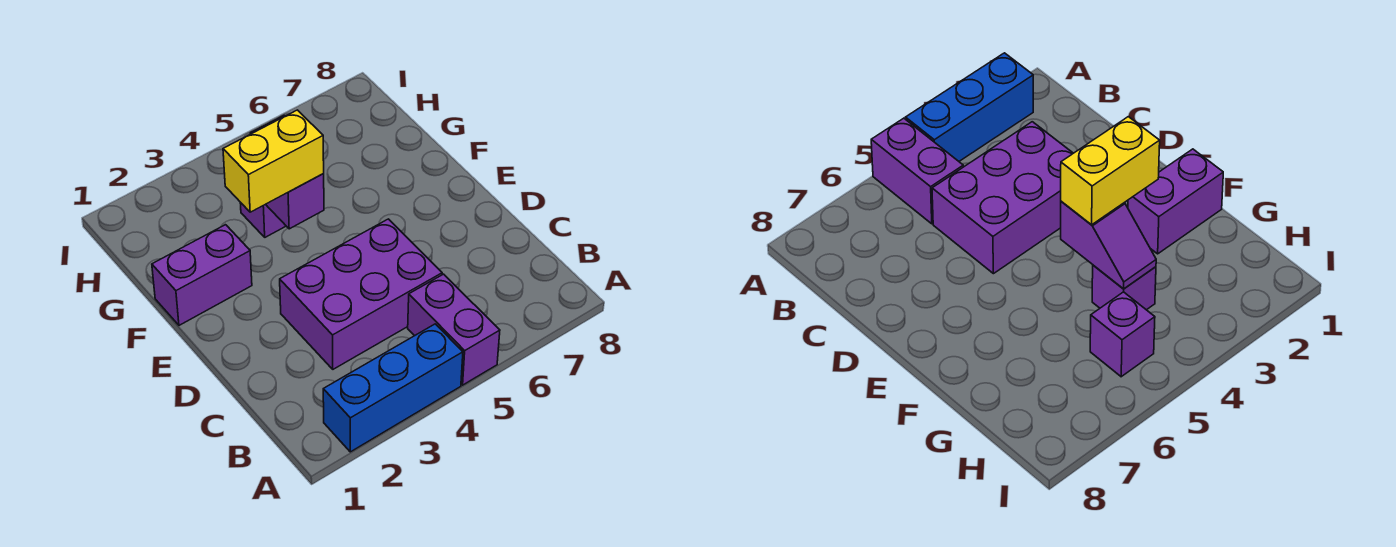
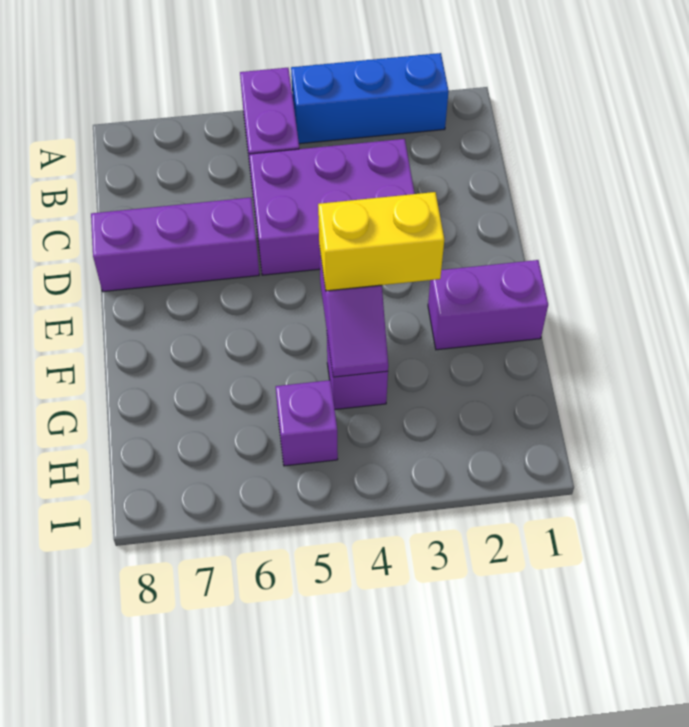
none -> purple 1x3 brick [91,198,259,292]

